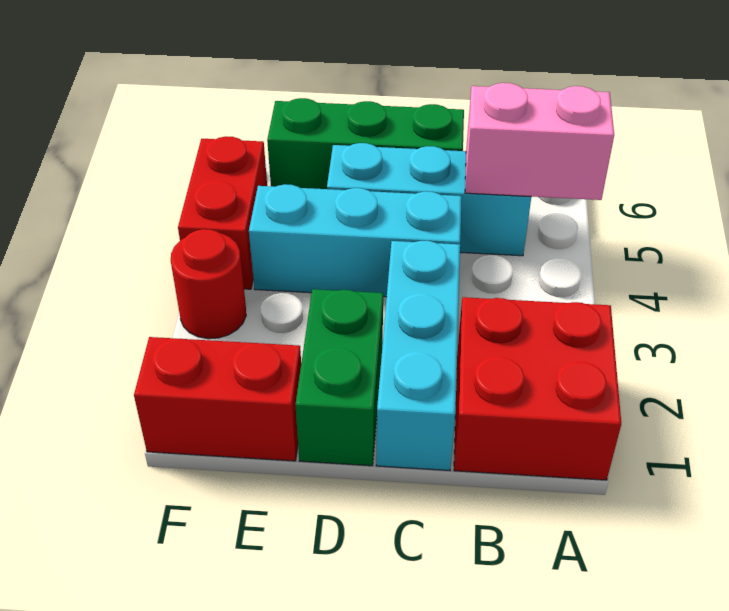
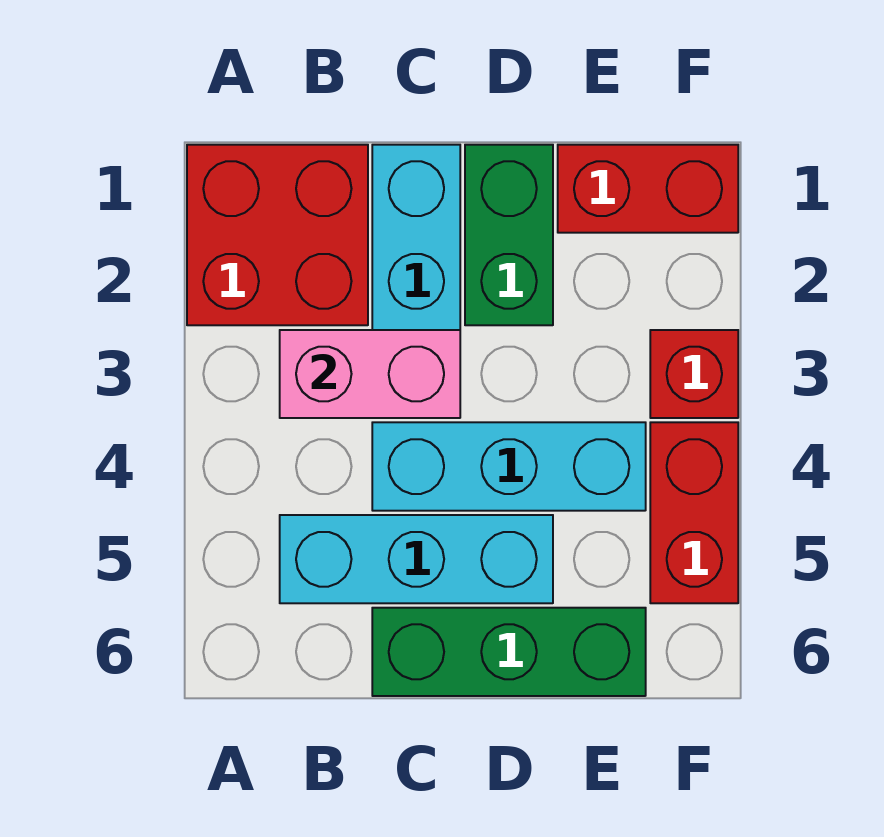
pink 1x2 brick [465,83,614,200] -> pink 1x2 brick moved to [280,330,460,418]
red 1x1 round brick [171,229,246,339] -> red 1x1 brick [650,330,738,418]

